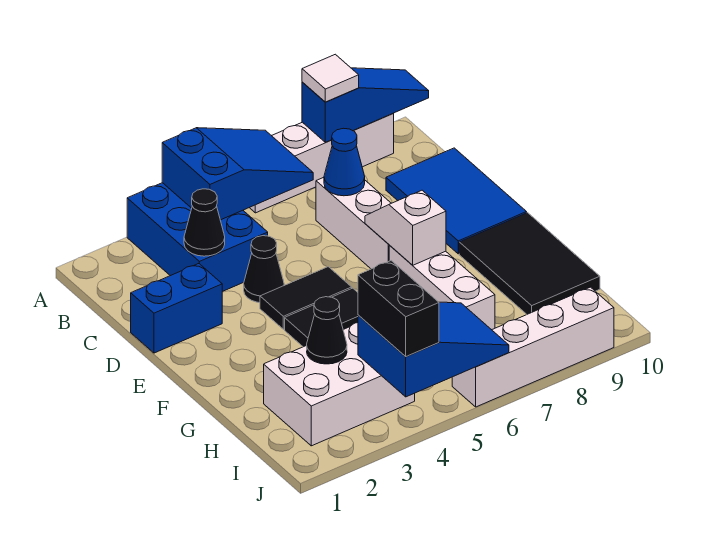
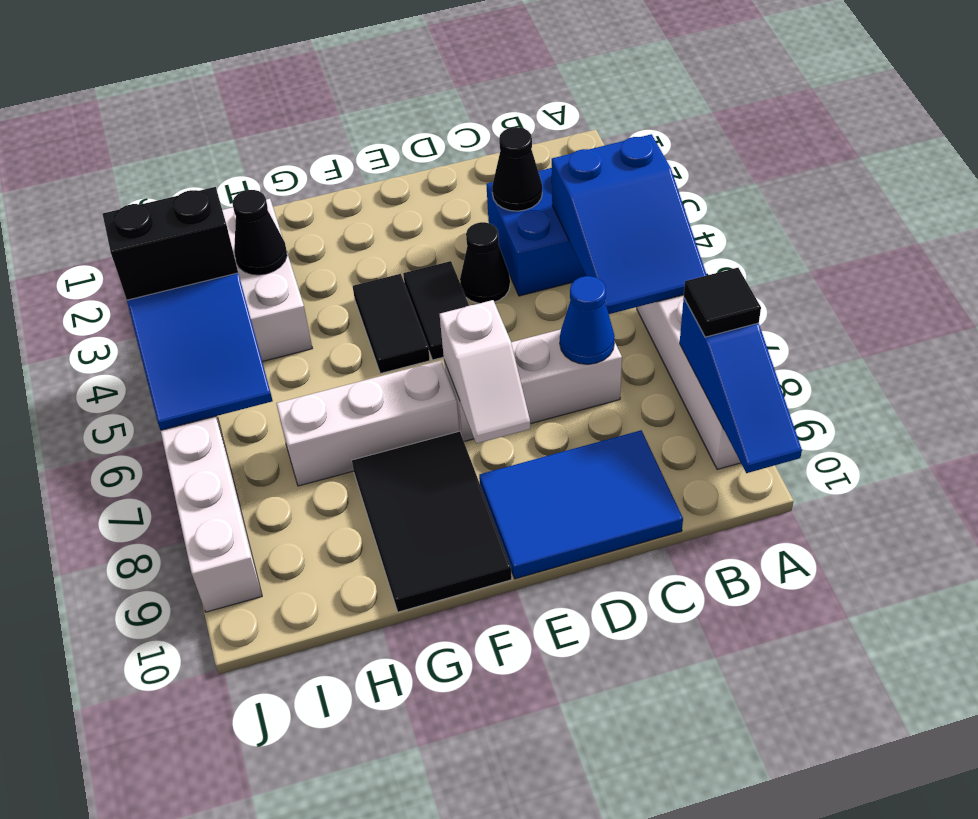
white 1x1 tile [302,54,359,102] -> black 1x1 tile [684,268,761,337]
blue 1x2 brick [131,264,222,353] -> none
white 1x2 slope [365,190,446,265] -> white 1x2 slope turned to [440,300,530,444]
black 2x3 tile [459,213,600,314] -> black 2x3 tile turned to [352,431,512,612]

